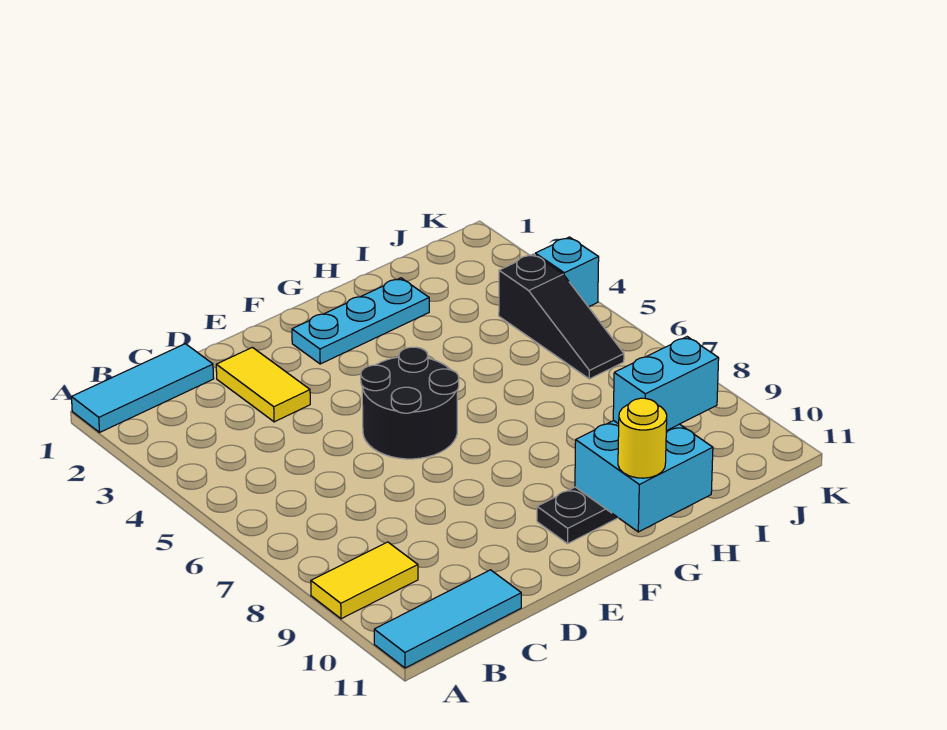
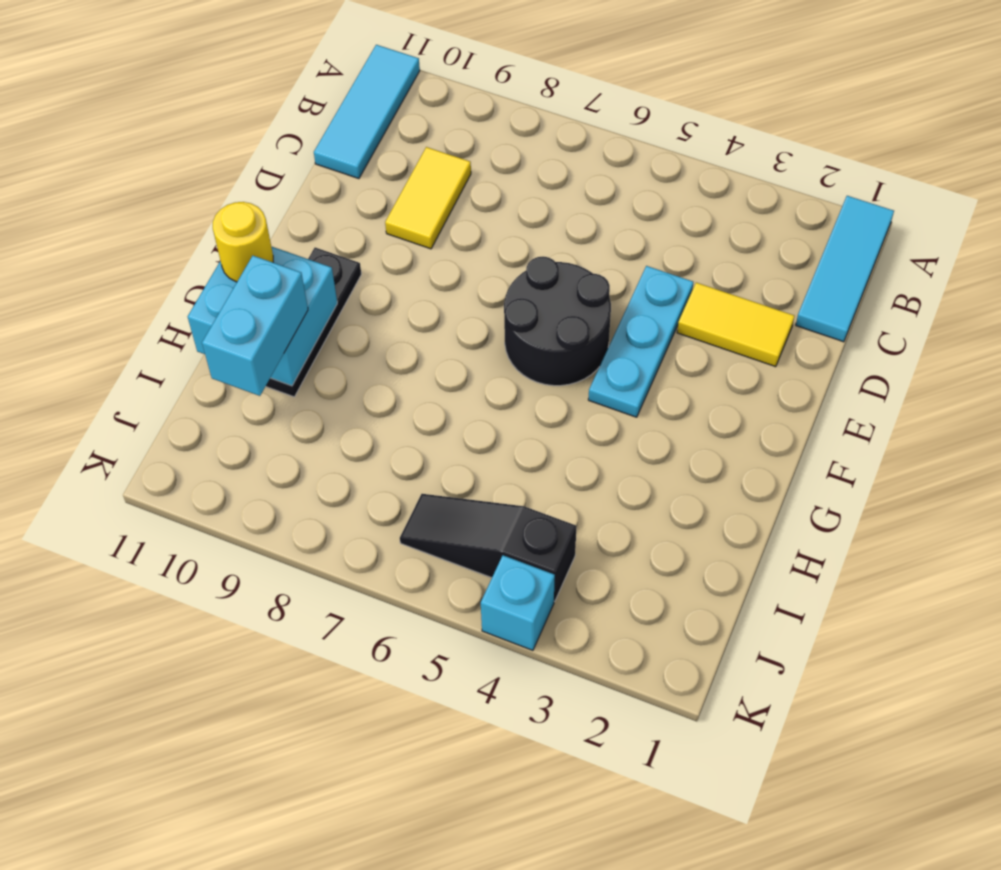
yellow 1x2 tile [311,542,418,619] -> yellow 1x2 tile moved to [385,147,471,249]
cyan 1x3 plate [292,278,429,364] -> cyan 1x3 plate moved to [588,266,693,417]

